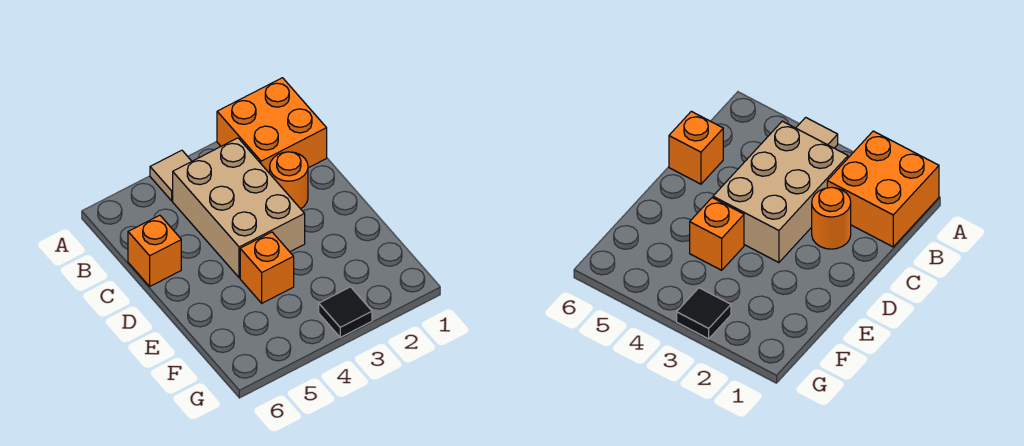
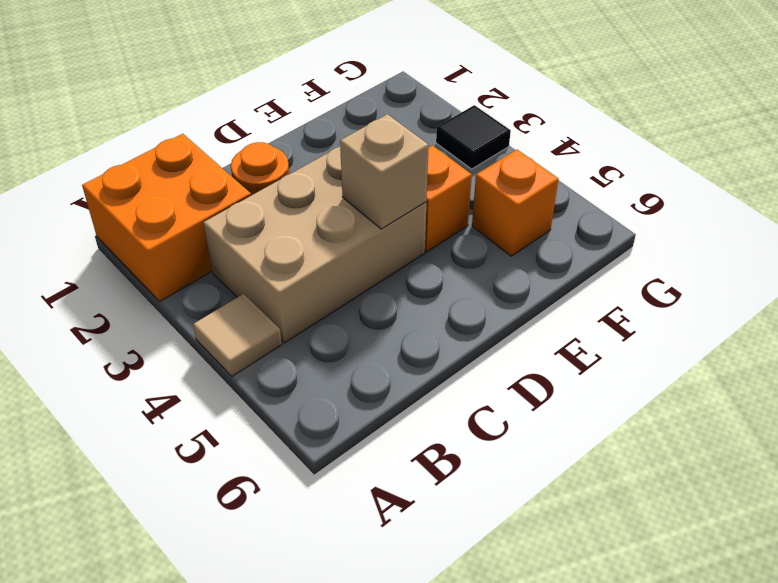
orange 1x1 brick [128,215,181,286] -> orange 1x1 brick moved to [472,150,559,256]
none -> tan 1x1 brick [340,114,429,229]

